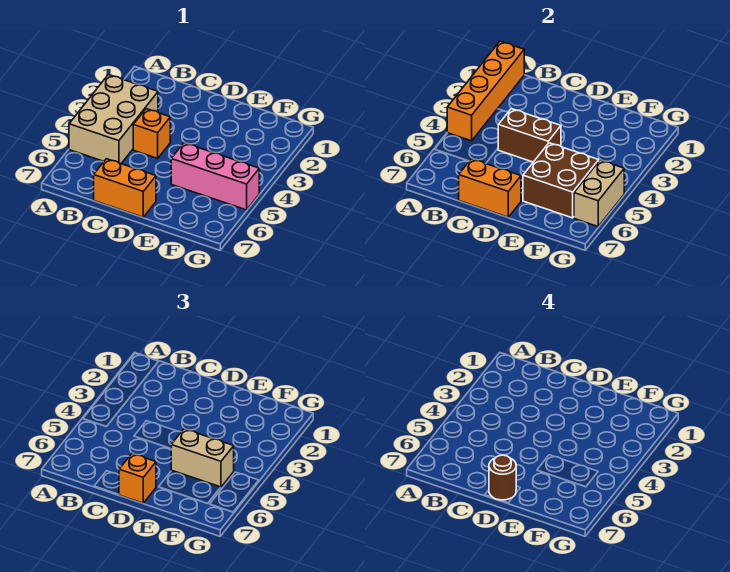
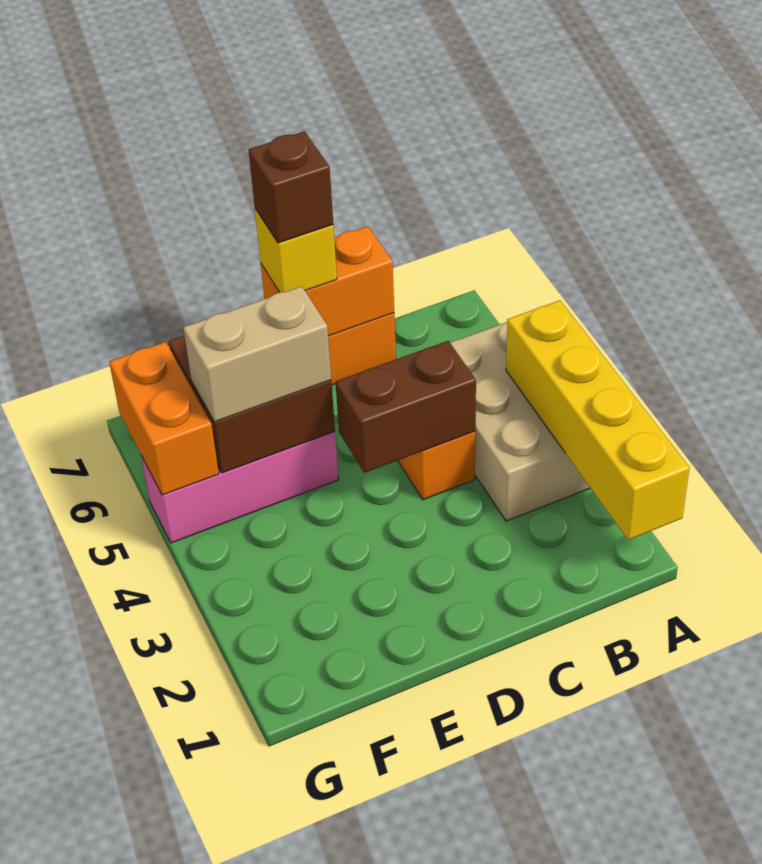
orange 1x4 brick [447,41,524,141] -> yellow 1x4 brick [506,300,689,540]
orange 1x1 brick [119,454,156,503] -> yellow 1x1 brick [255,209,337,292]
brown 1x1 round brick [489,455,516,500] -> brown 1x1 brick [249,131,333,243]
tan 1x2 brick [574,160,624,226] -> orange 1x2 brick [109,342,219,495]

